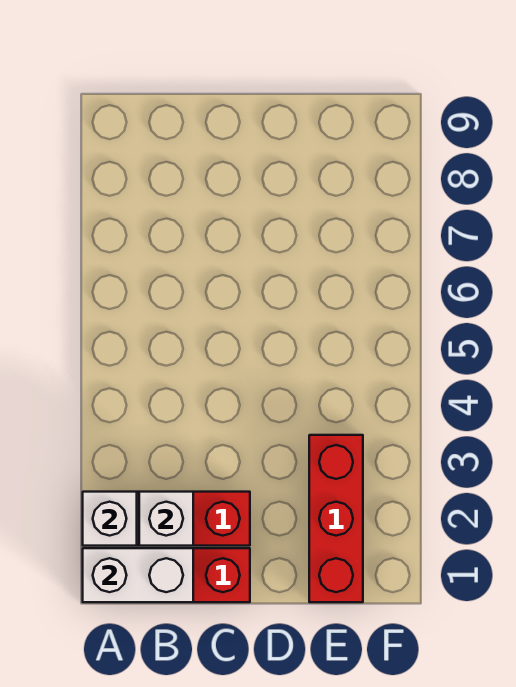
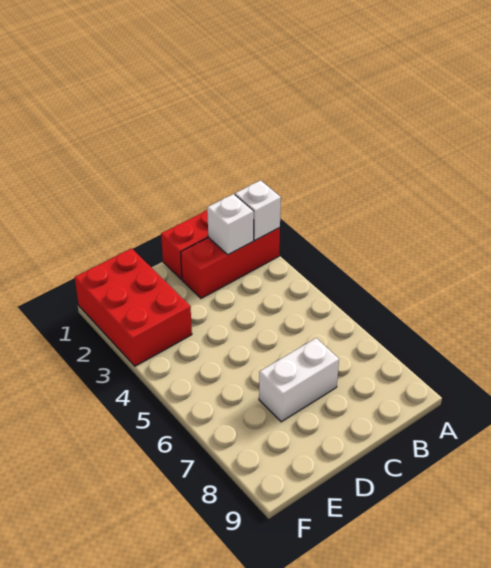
white 1x2 brick [83,548,193,602] -> white 1x2 brick moved to [259,338,339,422]
red 1x3 brick [309,435,363,602] -> red 2x3 brick [75,248,192,366]

